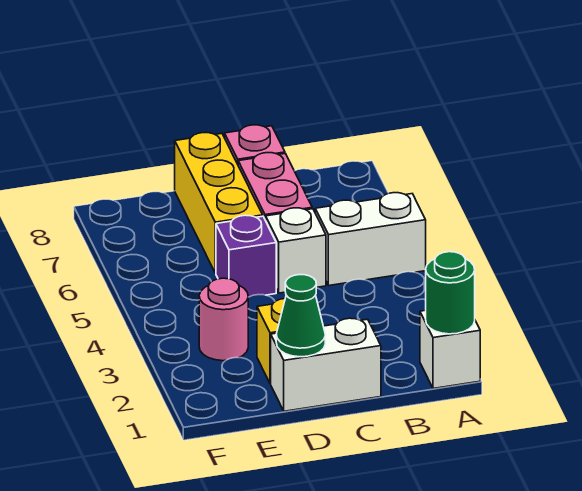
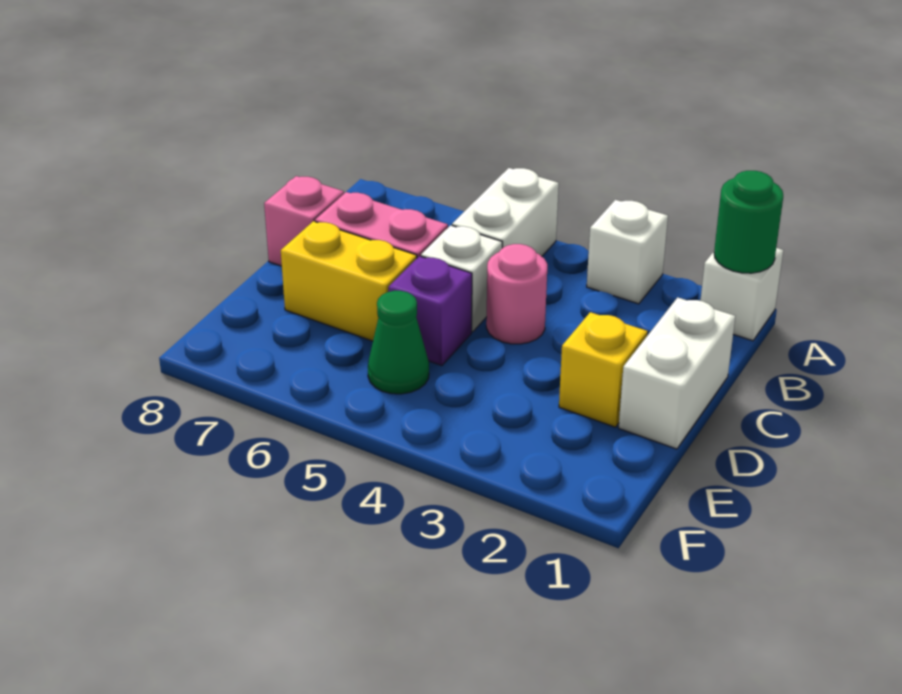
none -> white 1x1 brick [587,200,668,304]
green 1x1 cone [276,275,325,357] -> green 1x1 cone moved to [368,291,429,394]
yellow 1x3 brick [175,133,263,273] -> yellow 1x2 brick [281,221,417,341]
pink 1x1 round brick [199,278,248,361] -> pink 1x1 round brick moved to [486,244,547,344]

